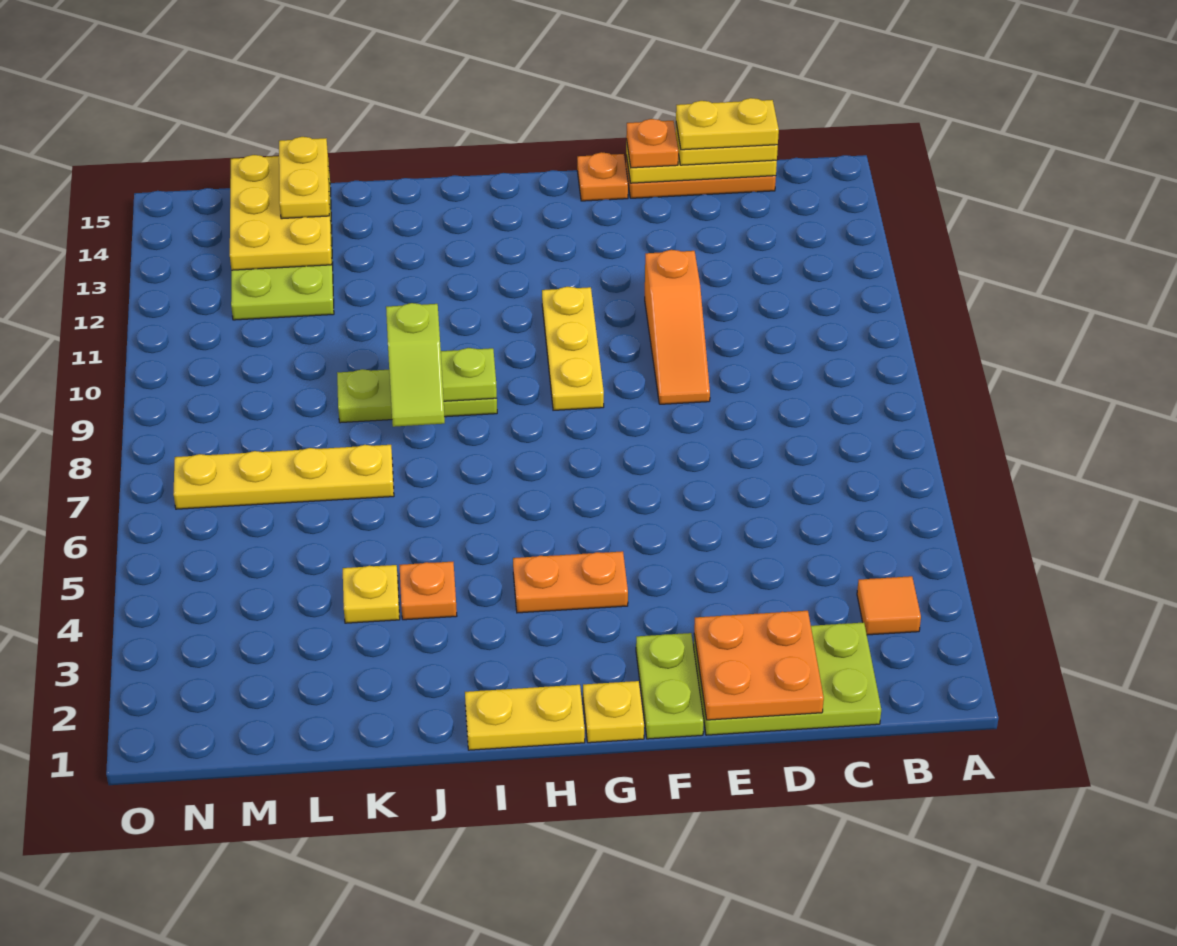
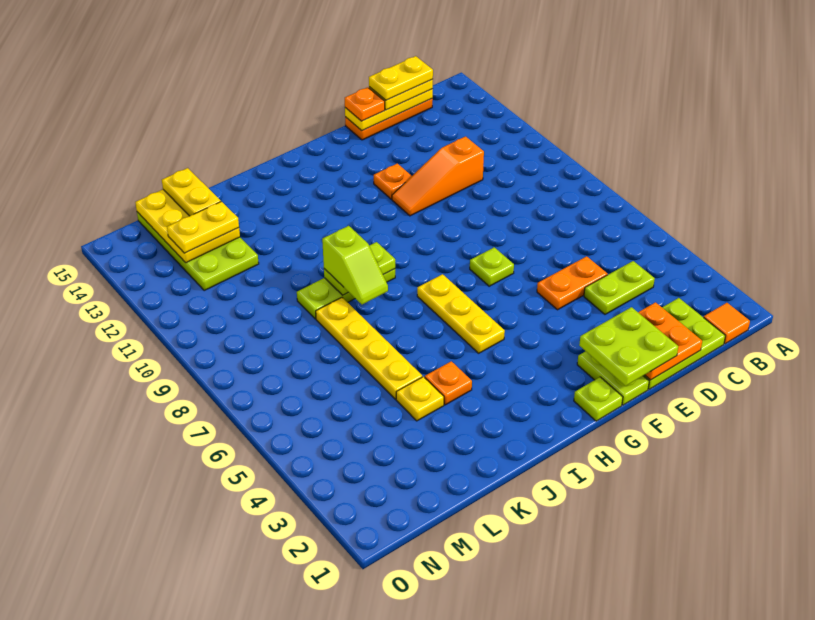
orange 1x1 tile [857,576,921,635] -> orange 1x1 tile moved to [704,303,750,344]
none -> lime 1x2 plate [584,261,655,314]
none -> lime 2x2 plate [579,307,678,386]
orange 1x3 slope [645,250,710,404] -> orange 1x3 slope turned to [392,137,484,216]
none -> lime 1x1 plate [470,247,514,286]
orange 1x1 plate [577,152,628,201] -> orange 1x1 plate moved to [374,164,411,199]
yellow 1x1 plate [583,681,644,743] -> lime 1x1 plate [574,377,623,421]
orange 1x2 plate [513,551,628,613] -> orange 1x2 plate moved to [537,256,608,310]
yellow 1x3 plate [542,287,604,410] -> yellow 1x3 plate moved to [417,274,505,353]
yellow 1x2 plate [465,685,585,750] -> yellow 1x2 plate moved to [167,202,239,253]
yellow 1x4 plate [174,445,394,509] -> yellow 1x4 plate turned to [316,298,422,400]

